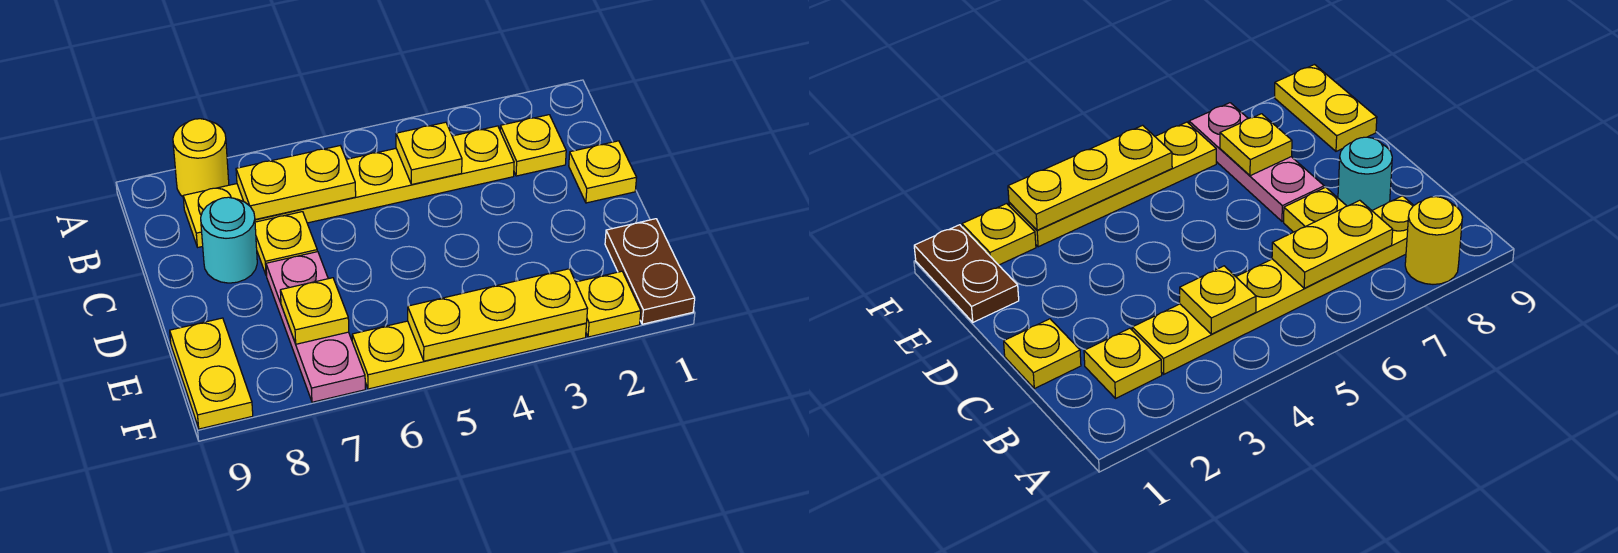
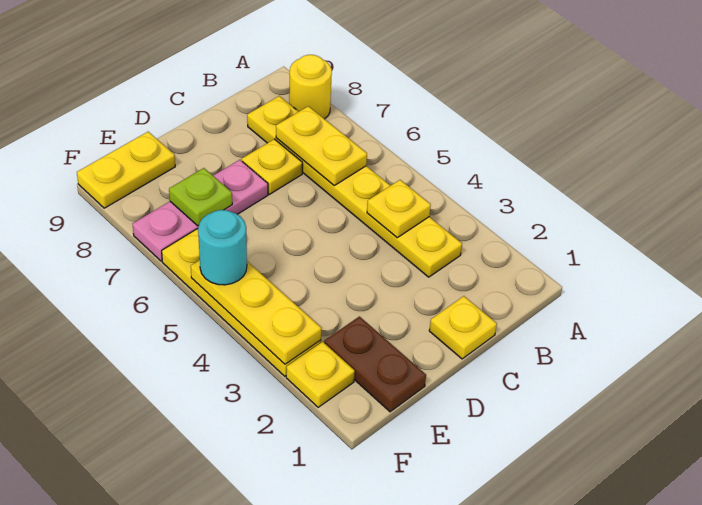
yellow 1x1 plate [500,115,566,176] -> none
cyan 1x1 round brick [201,197,257,283] -> cyan 1x1 round brick moved to [198,210,247,285]
brown 1x2 plate [605,219,695,324] -> brown 1x2 plate turned to [324,317,426,412]
yellow 1x1 plate [280,278,349,344] -> lime 1x1 plate [169,168,232,226]

